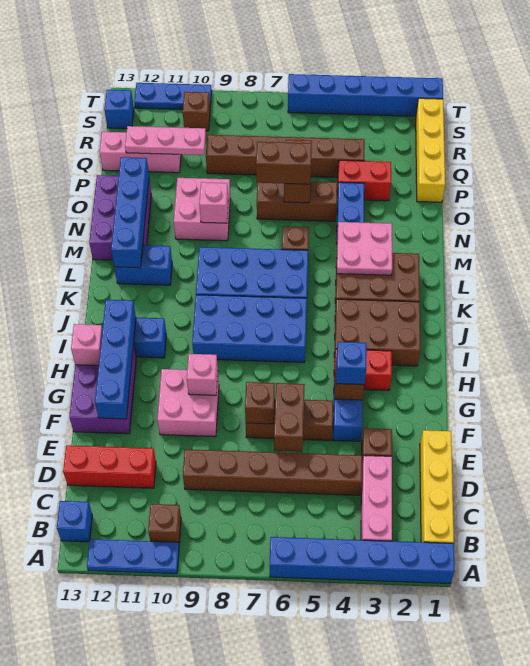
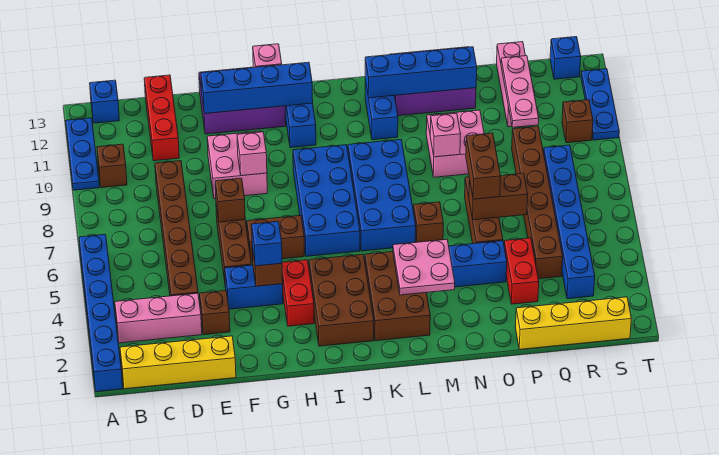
brown 1x2 brick [274,383,305,452] -> brown 1x2 brick moved to [247,215,304,262]
blue 1x6 brick [288,74,443,116] -> blue 1x6 brick moved to [544,145,595,299]

